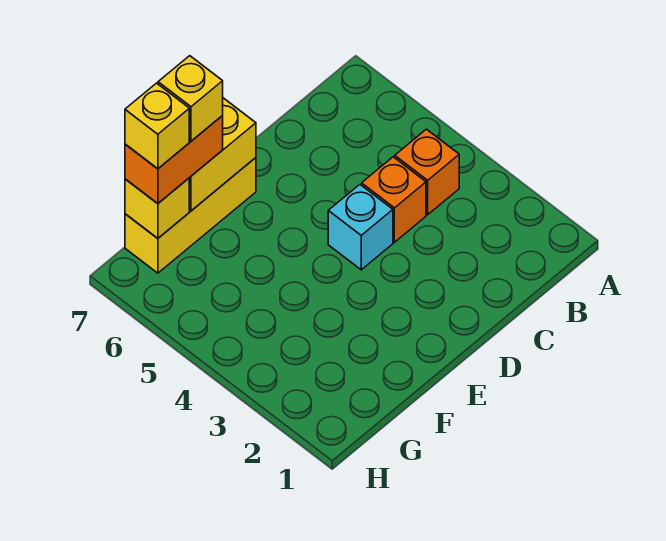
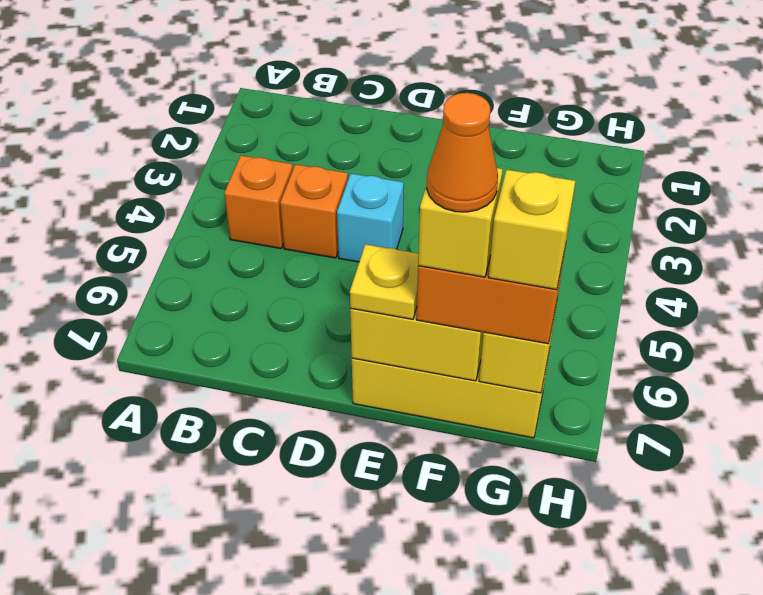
none -> yellow 1x1 plate [350,244,418,319]
none -> orange 1x1 cone [427,93,498,212]

